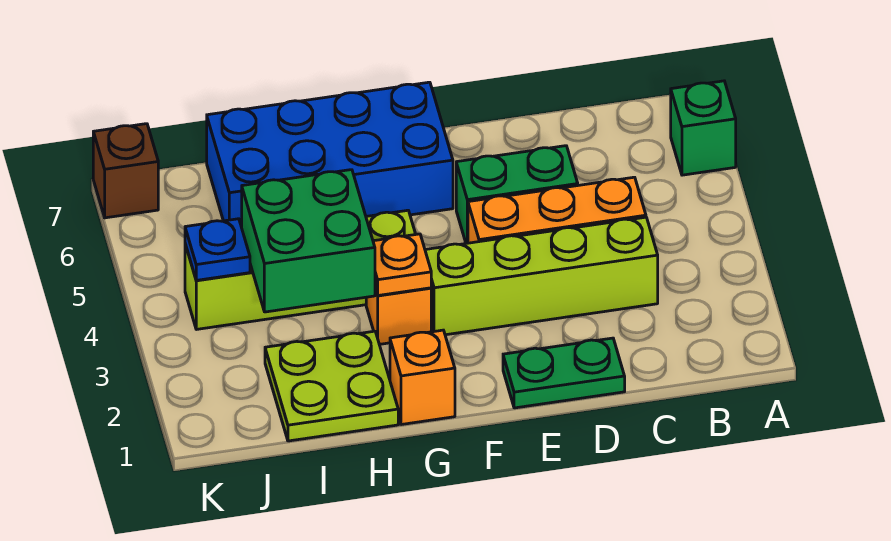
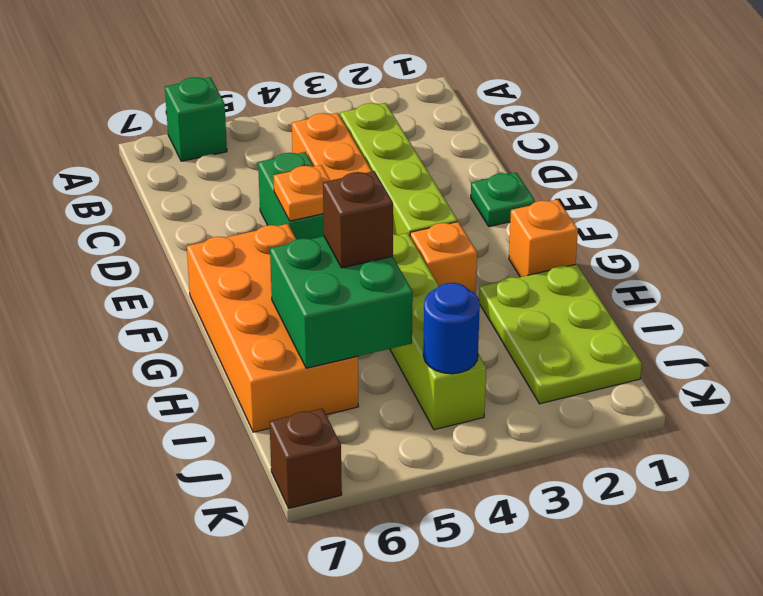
green 1x2 plate [503,338,625,408] -> green 1x1 plate [471,173,535,227]
blue 2x4 brick [207,82,453,227] -> orange 2x4 brick [187,224,359,432]
orange 1x1 plate [373,234,431,296] -> orange 1x1 plate moved to [273,165,330,221]
lime 2x2 plate [265,331,398,441] -> lime 2x3 plate [479,264,642,404]
green 2x2 brick [242,170,375,312] -> green 2x2 brick moved to [270,236,413,368]
none -> brown 1x1 brick [323,171,393,268]
blue 1x1 plate [185,219,250,280] -> blue 1x1 round brick [423,283,480,374]

